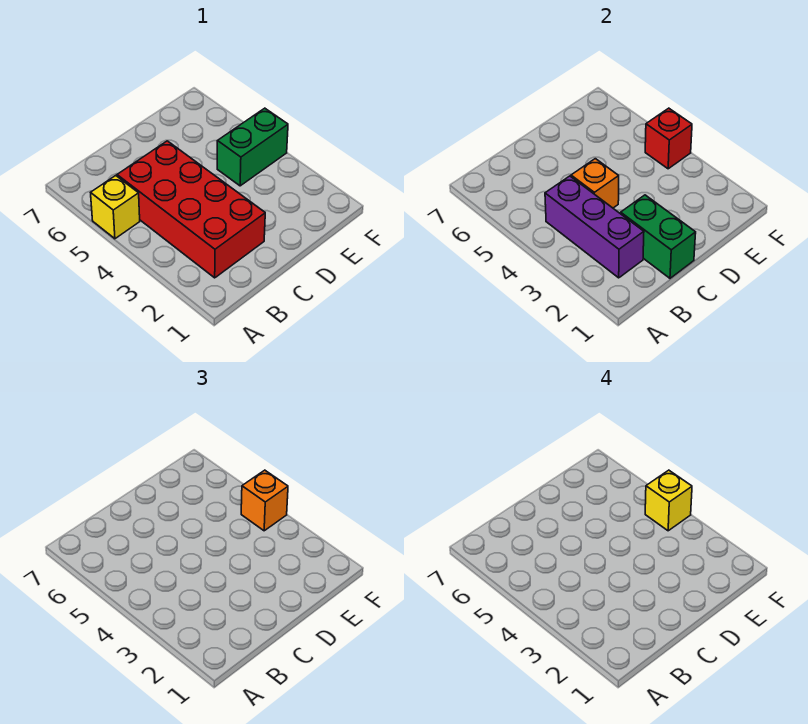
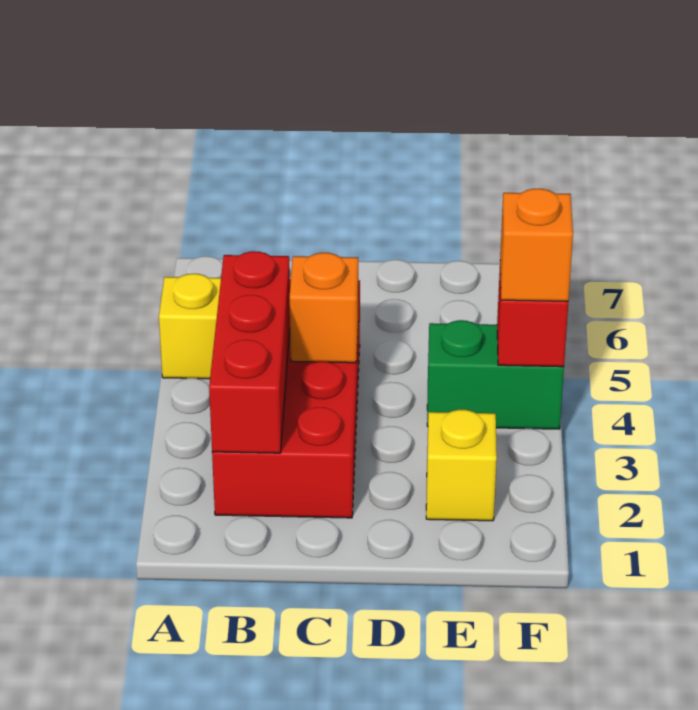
purple 1x3 brick [545,176,644,278] -> red 1x3 brick [209,251,290,453]
green 1x2 brick [621,195,696,278] -> none
yellow 1x1 brick [645,470,692,531] -> yellow 1x1 brick moved to [426,410,497,521]

